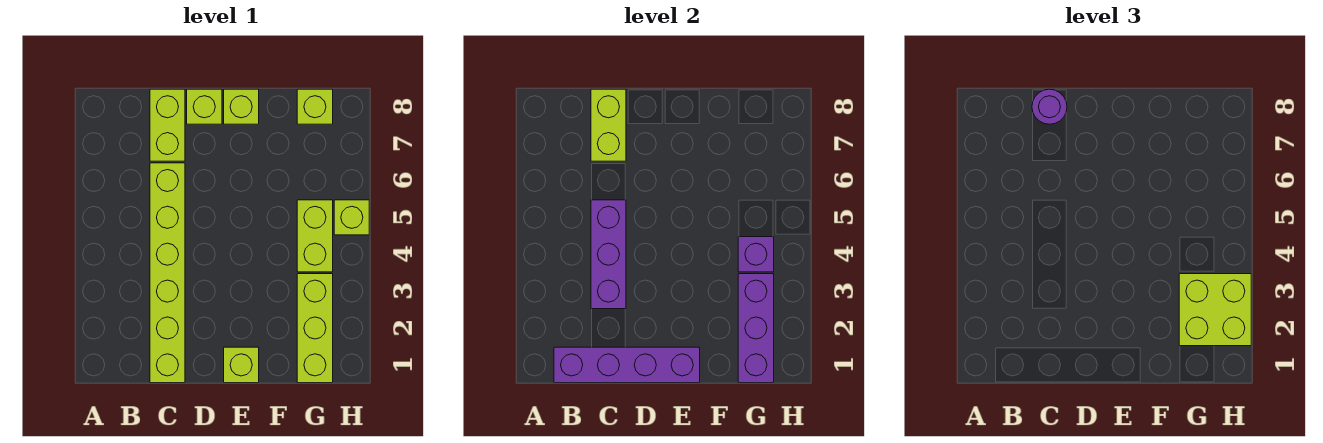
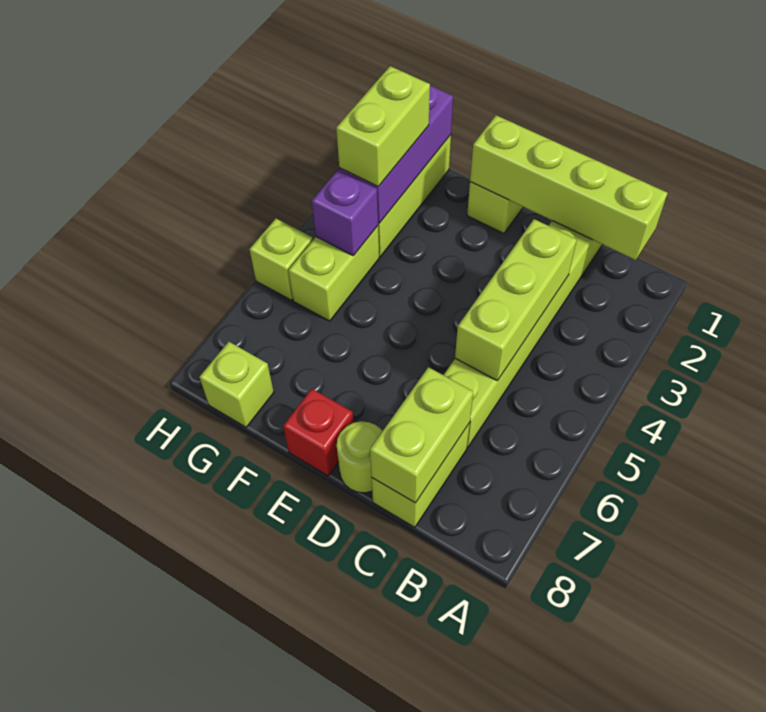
purple 1x4 brick [554,347,700,383] -> lime 1x4 brick [470,115,667,260]
purple 1x3 brick [591,200,626,309] -> lime 1x3 brick [455,219,577,380]
purple 1x1 round brick [1032,89,1067,124] -> none
lime 1x1 brick [187,89,222,124] -> lime 1x1 round brick [337,421,382,493]
lime 1x1 brick [224,89,259,124] -> red 1x1 brick [283,389,354,476]
lime 2x2 brick [1179,274,1251,346] -> lime 1x2 brick [336,66,430,187]

